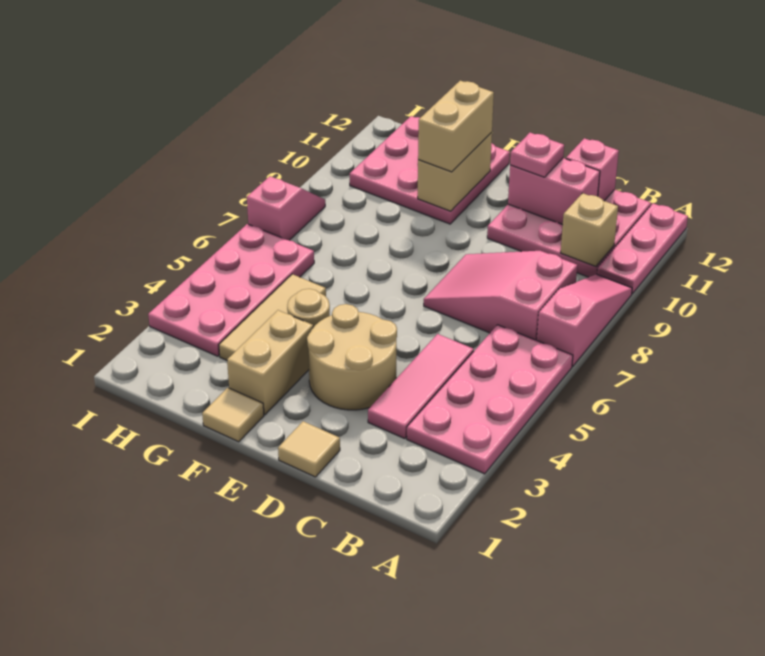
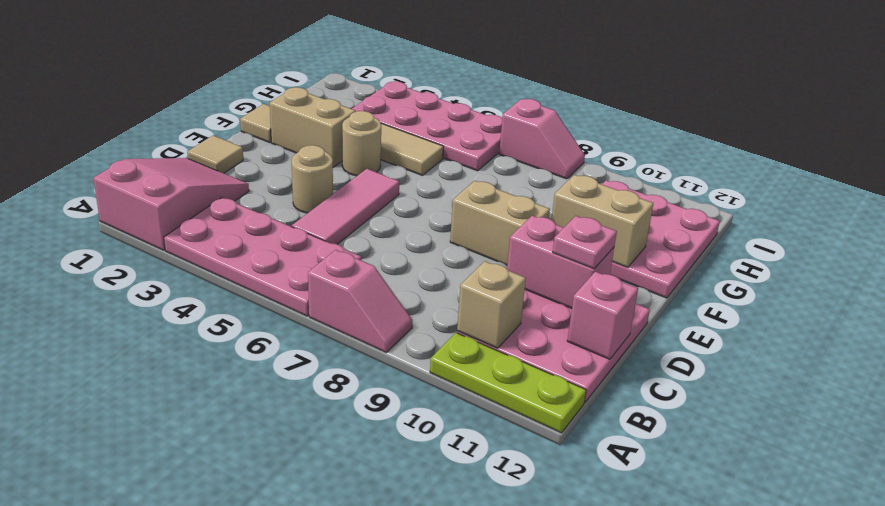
pink 1x3 slope [537,274,632,367] -> pink 1x2 slope [308,250,412,352]
pink 1x3 plate [597,203,688,294] -> lime 1x3 plate [430,333,586,433]
pink 2x3 slope [424,251,577,340] -> pink 2x3 slope moved to [93,158,249,250]
pink 1x3 tile [368,334,474,439] -> pink 1x3 tile turned to [292,169,399,244]
pink 1x2 brick [508,158,600,225] -> pink 1x2 brick turned to [507,216,614,308]
tan 2x2 round brick [307,304,397,410] -> tan 1x1 round brick [292,145,333,213]
tan 1x2 brick [418,81,494,172] -> tan 1x2 brick moved to [450,181,550,265]

